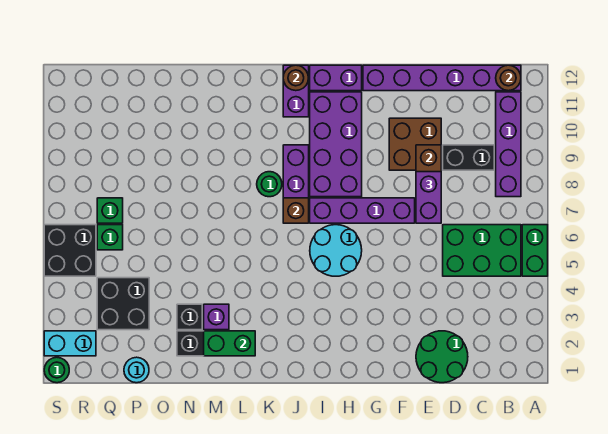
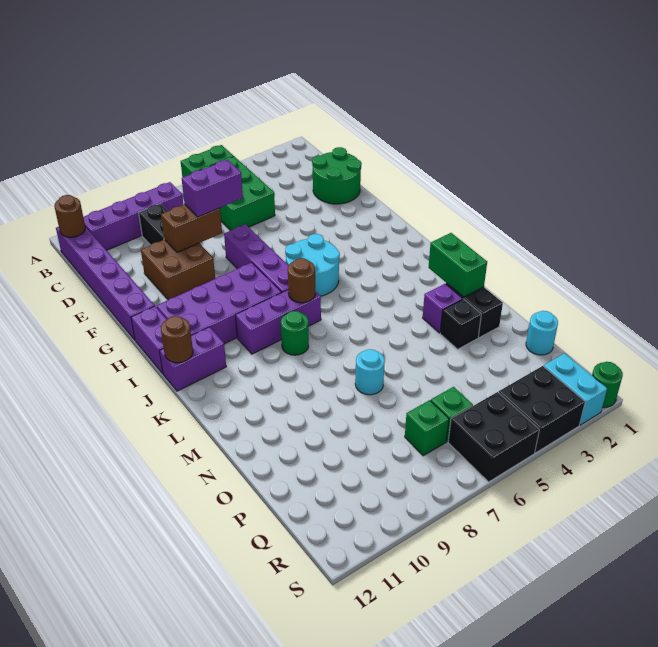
brown 1x1 brick [283,198,309,223] -> brown 1x1 round brick [288,258,315,303]
none -> cyan 1x1 round brick [355,349,385,395]
black 2x2 brick [97,278,149,330] -> black 2x2 brick moved to [498,366,585,453]

